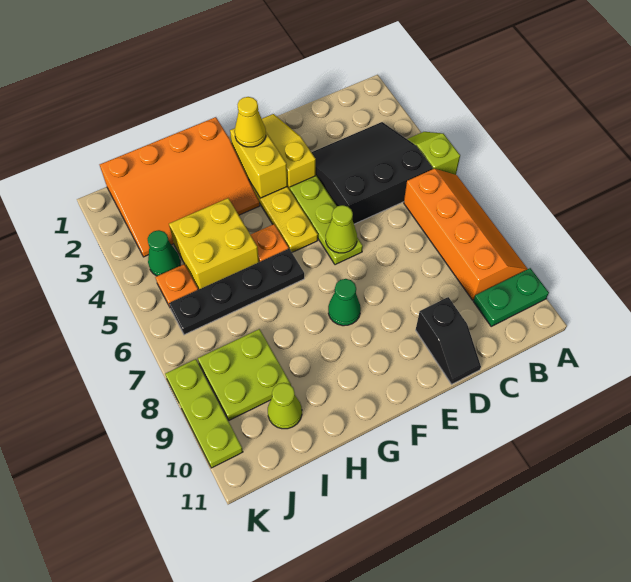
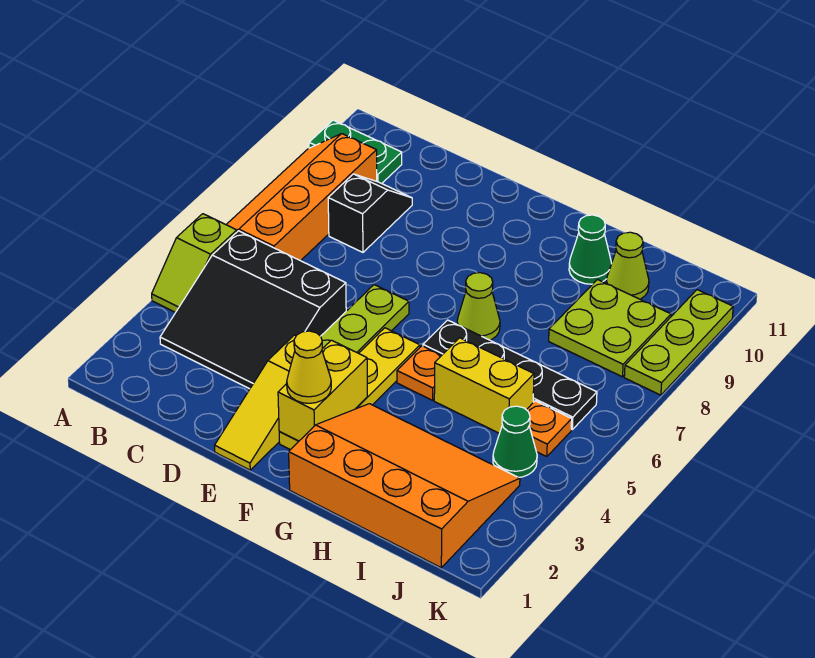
black 1x2 slope [416,297,481,384] -> black 1x2 slope moved to [328,174,412,252]
lime 1x1 cone [326,205,357,253] -> lime 1x1 cone moved to [457,273,500,340]
green 1x1 cone [328,279,361,326] -> green 1x1 cone moved to [569,215,612,284]
yellow 2x2 brick [169,198,259,290] -> yellow 1x2 brick [434,338,534,433]

